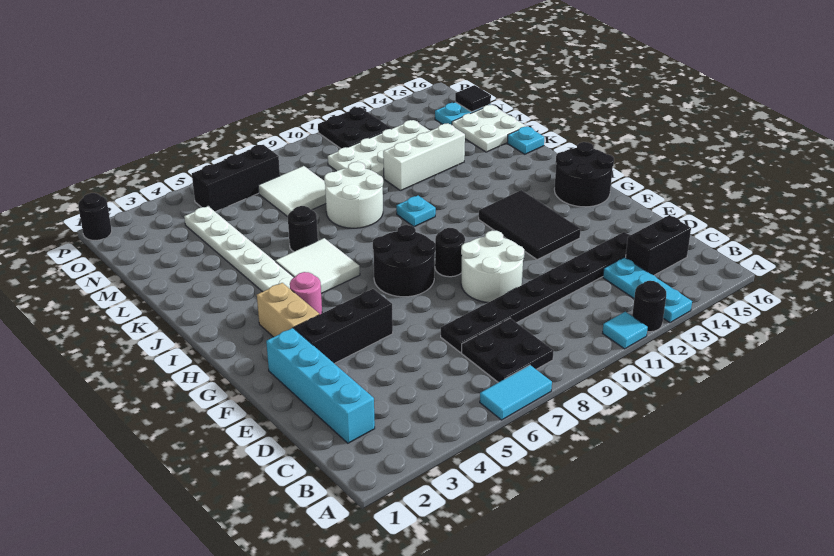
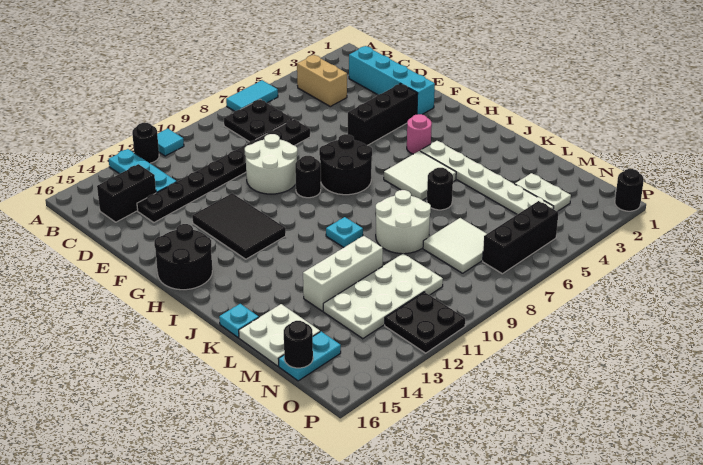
tan 1x2 brick [257,283,319,337] -> tan 1x2 brick moved to [297,55,347,106]
none -> white 1x2 plate [515,173,571,212]
black 1x1 tile [455,85,491,112] -> black 1x1 round brick [284,321,313,368]

